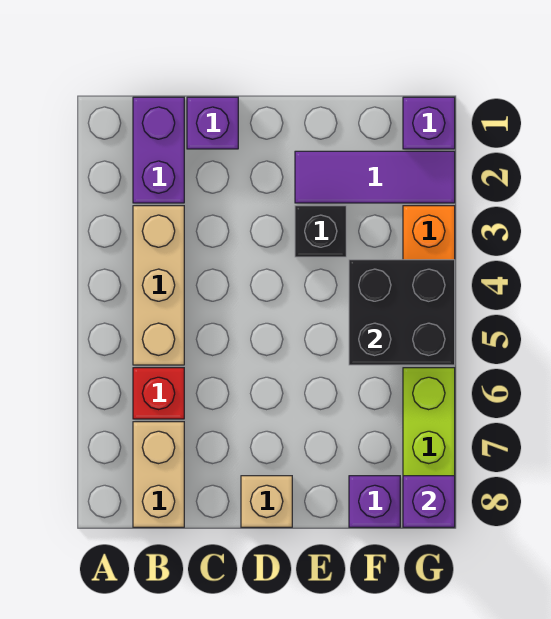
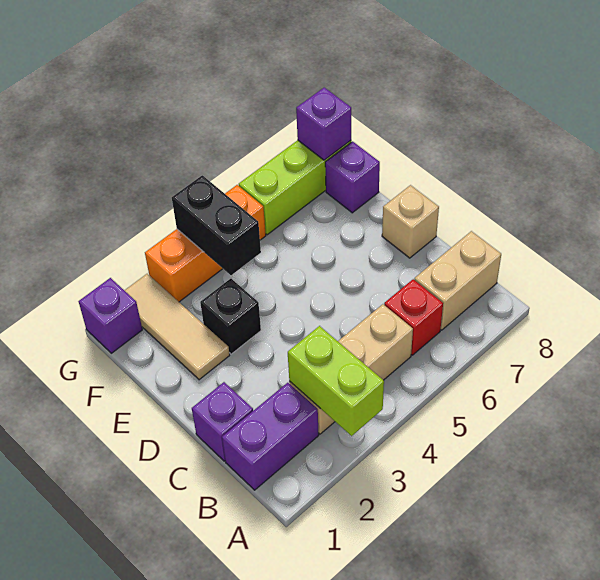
none -> lime 1x2 brick [288,326,384,436]
purple 1x3 tile [295,151,455,203] -> tan 1x3 tile [124,274,230,380]
black 2x2 brick [349,260,455,365] -> black 1x2 brick [172,175,261,275]

